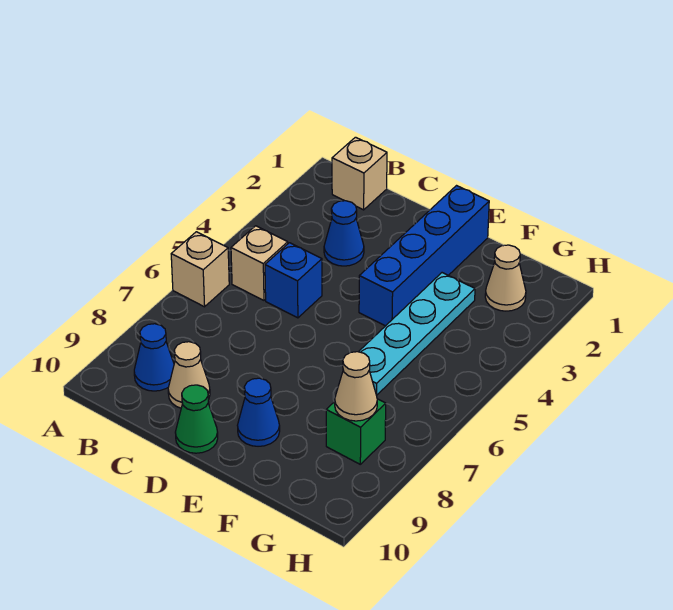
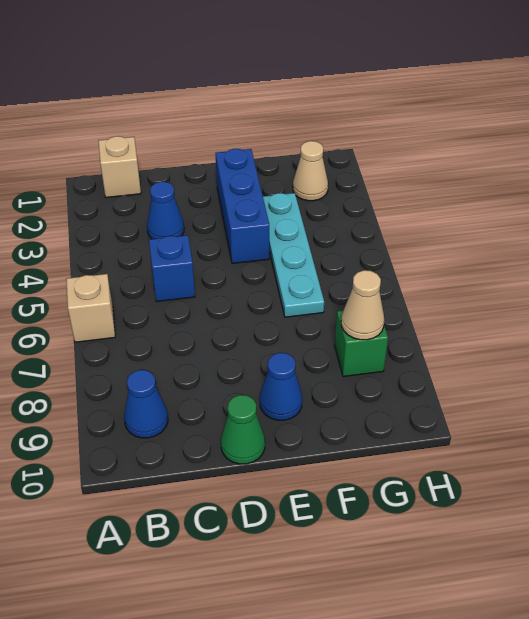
tan 1x1 brick [231,226,288,300] -> none
tan 1x1 cone [168,342,210,408] -> none
blue 1x4 brick [359,186,489,326] -> blue 1x3 brick [216,149,269,264]

